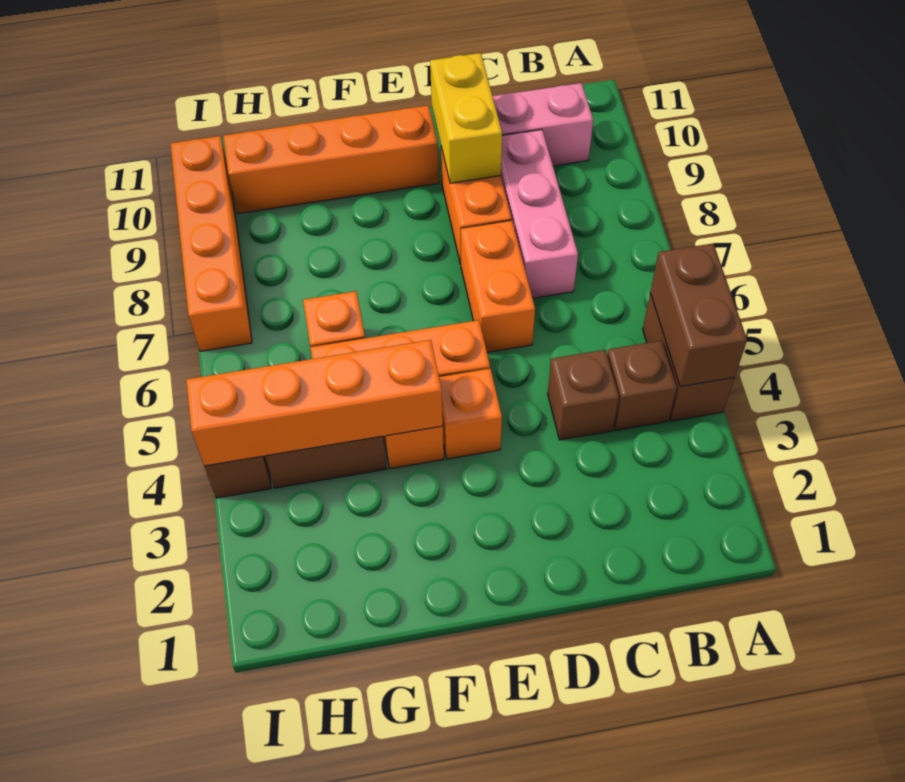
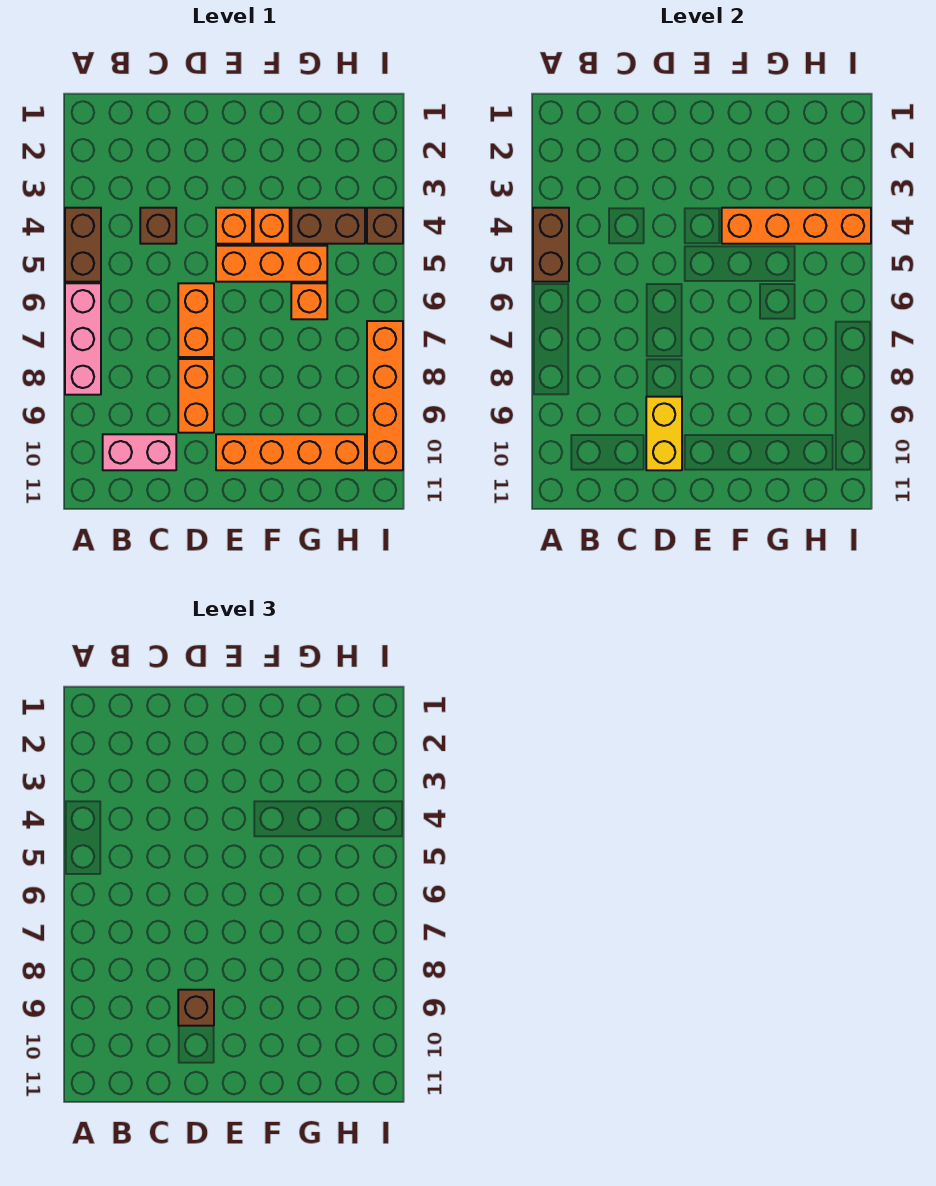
brown 1x1 brick [607,341,677,431] -> brown 1x1 brick moved to [178,990,214,1026]
pink 1x3 brick [501,130,578,298] -> pink 1x3 brick moved to [65,283,101,395]

